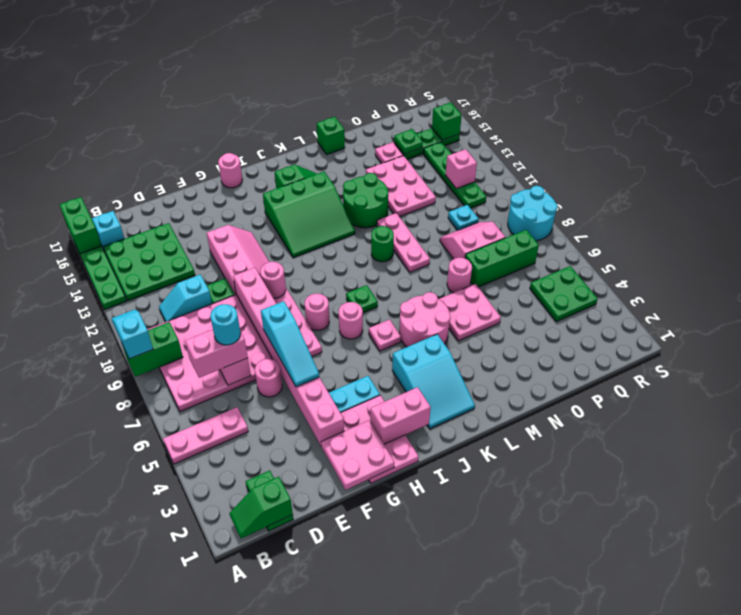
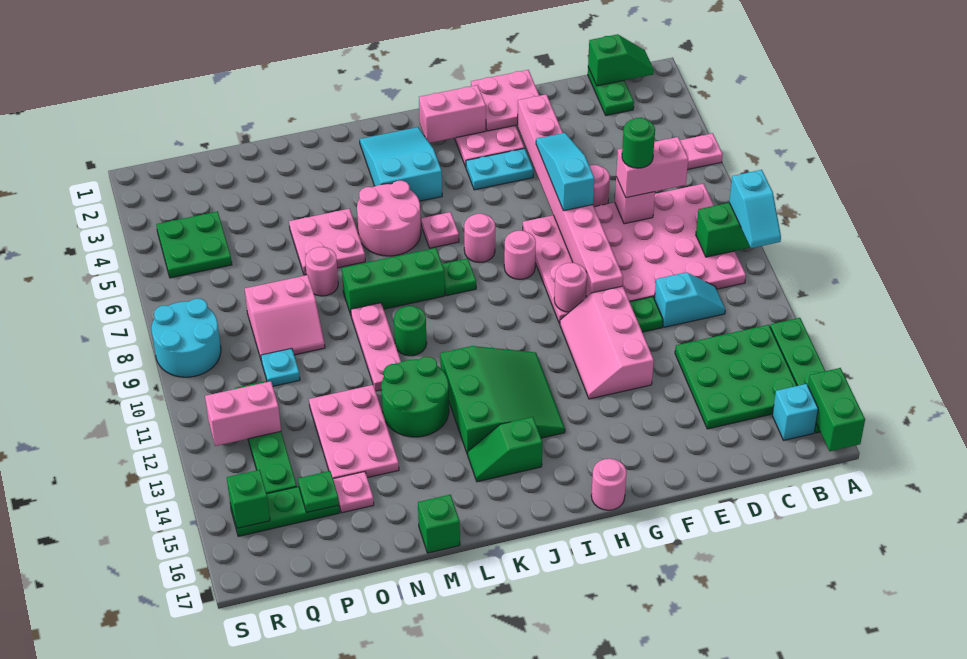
cyan 1x1 round brick [210,304,241,345] -> green 1x1 round brick [622,118,655,168]
green 3x3 slope [263,172,355,258] -> green 3x3 slope turned to [440,346,565,455]
green 1x3 brick [465,230,539,287] -> green 1x3 brick moved to [342,248,445,315]
pink 1x1 brick [446,149,477,189] -> pink 1x2 brick [205,381,281,446]

